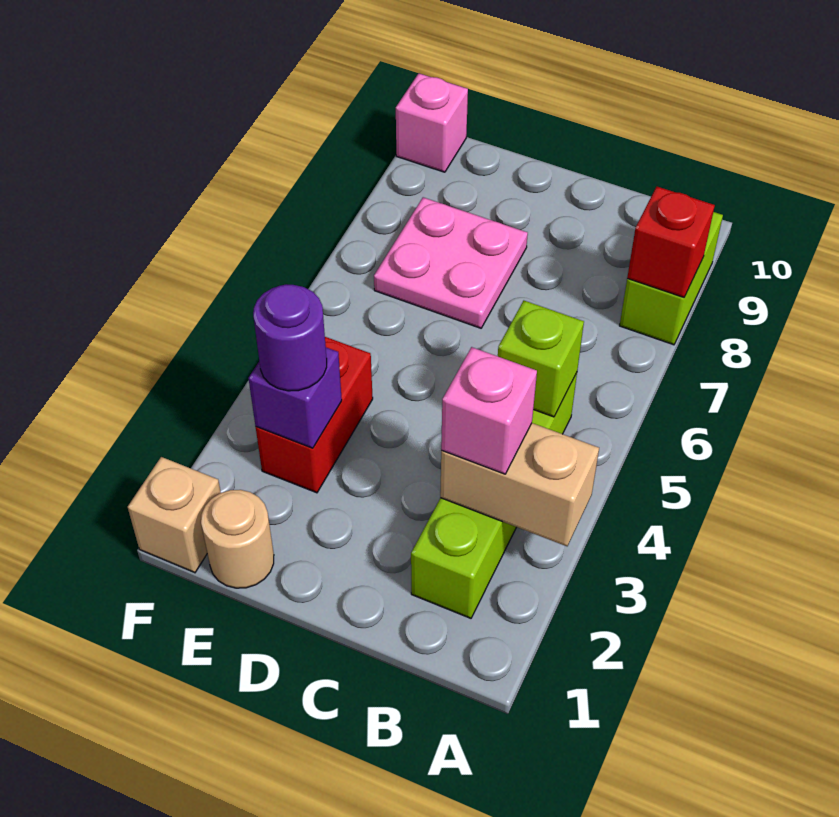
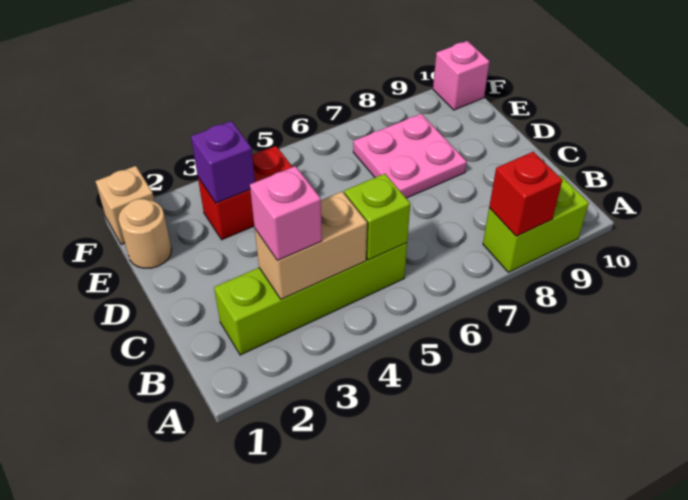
tan 1x2 brick [440,423,599,546] -> tan 1x2 brick turned to [255,192,367,299]
purple 1x1 round brick [253,284,327,391] -> none

